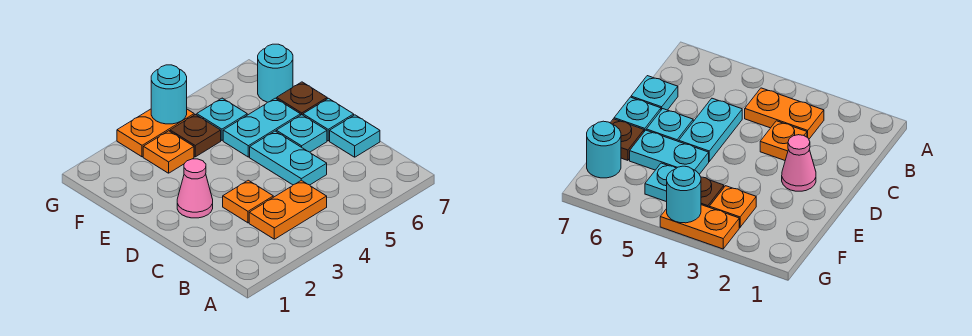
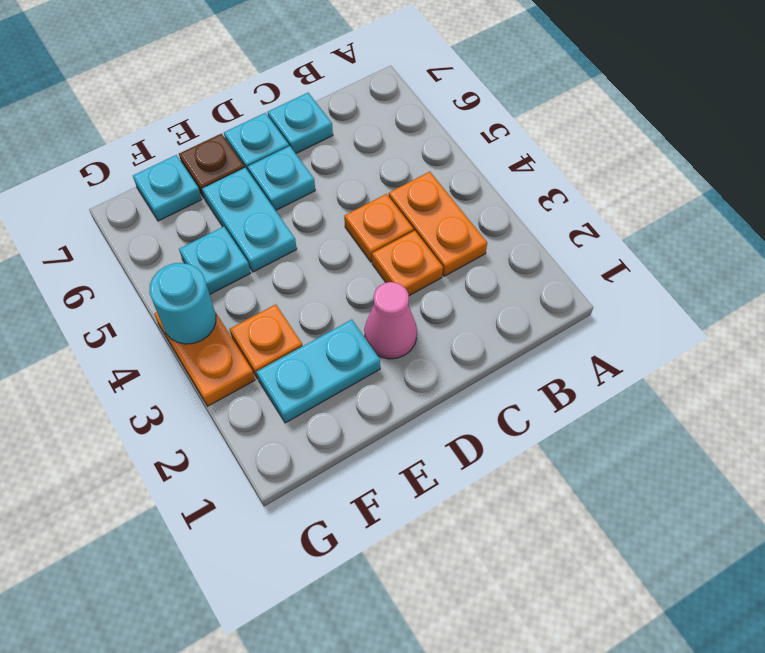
none -> orange 1x1 plate [344,194,414,262]
cyan 1x2 plate [250,131,327,185] -> cyan 1x2 plate moved to [257,320,380,423]
brown 1x1 plate [170,115,221,157] -> none
cyan 1x1 round brick [258,44,293,102] -> cyan 1x1 plate [133,155,202,221]

